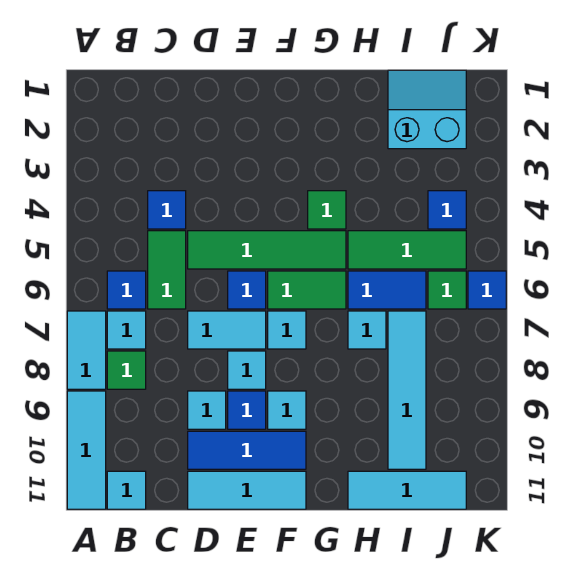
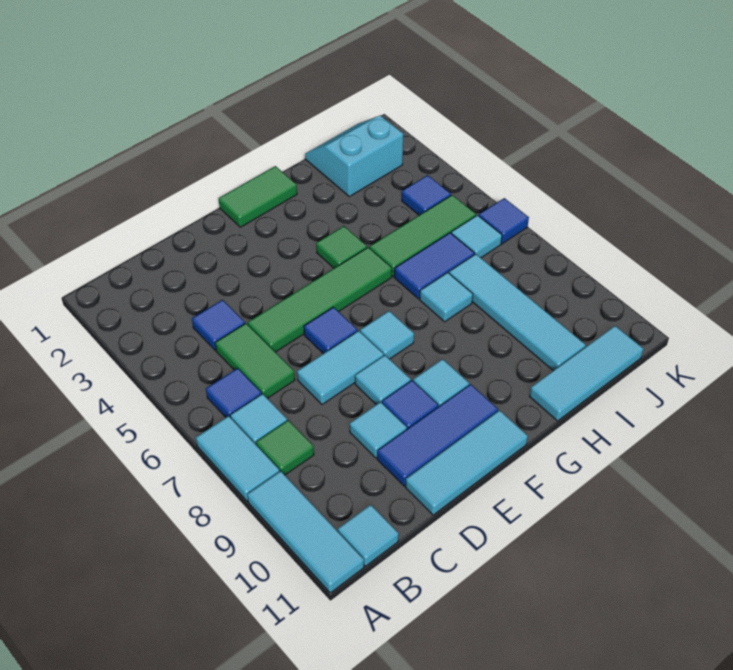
green 1x2 tile [268,271,346,309] -> green 1x2 tile moved to [219,166,297,227]
green 1x1 tile [428,271,466,309] -> cyan 1x1 tile [451,215,502,258]

